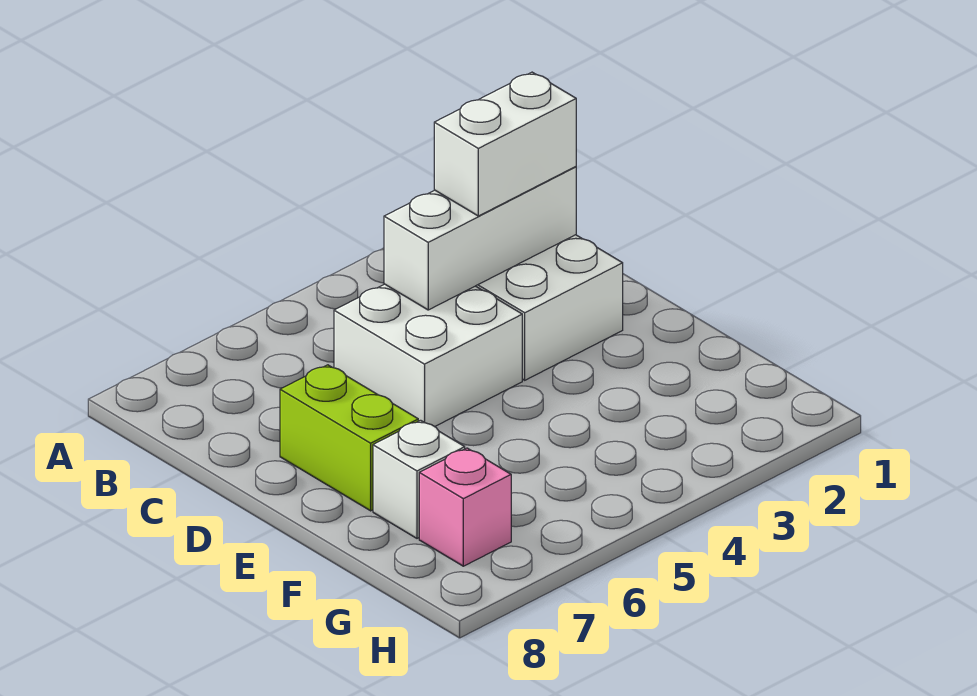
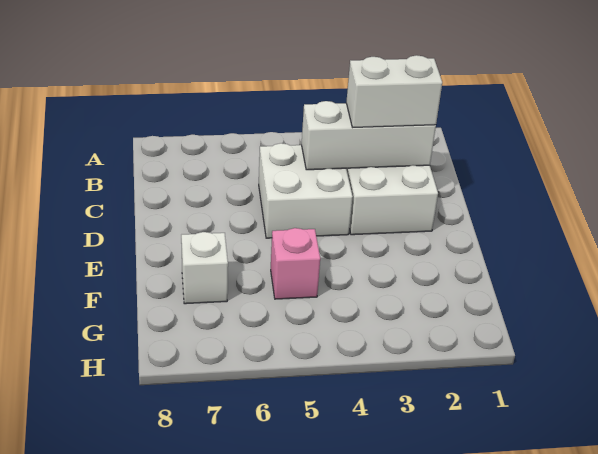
lime 1x2 brick [280,365,418,511] -> none
pink 1x1 brick [419,448,511,566] -> pink 1x1 brick moved to [271,228,320,299]

